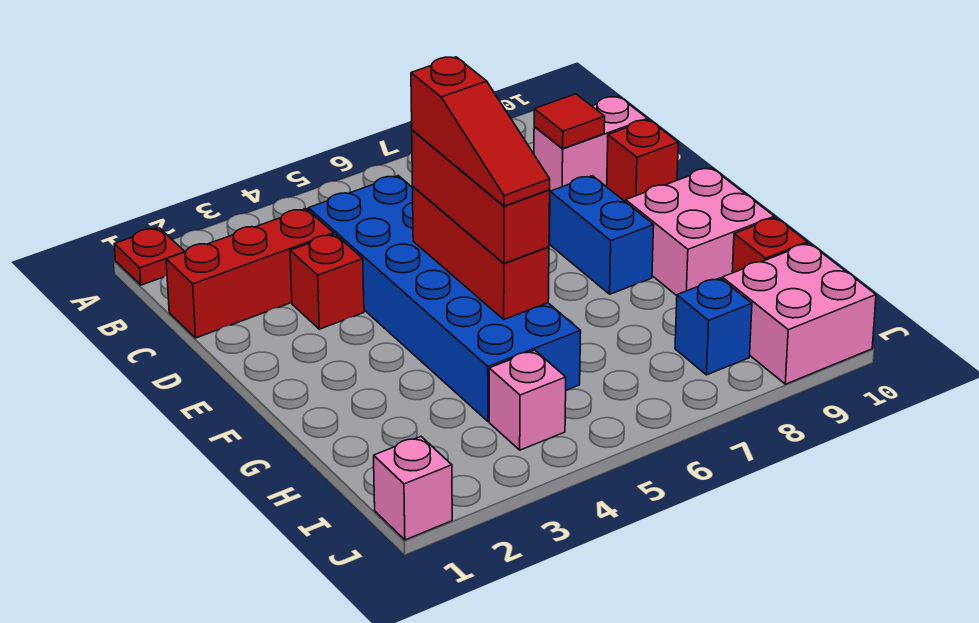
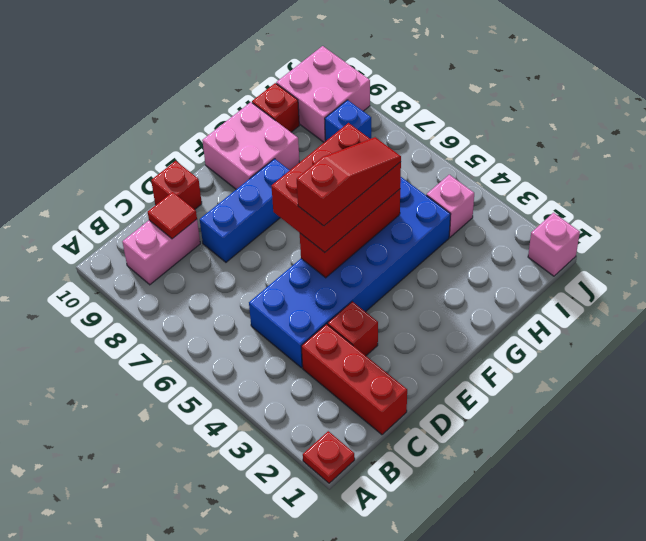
pink 1x2 brick [534,96,647,191] -> pink 1x2 brick turned to [123,219,200,285]
red 1x3 brick [412,130,550,263] -> red 2x3 brick [271,123,401,252]
blue 1x2 brick [549,176,654,294] -> blue 1x3 brick [200,159,290,262]

